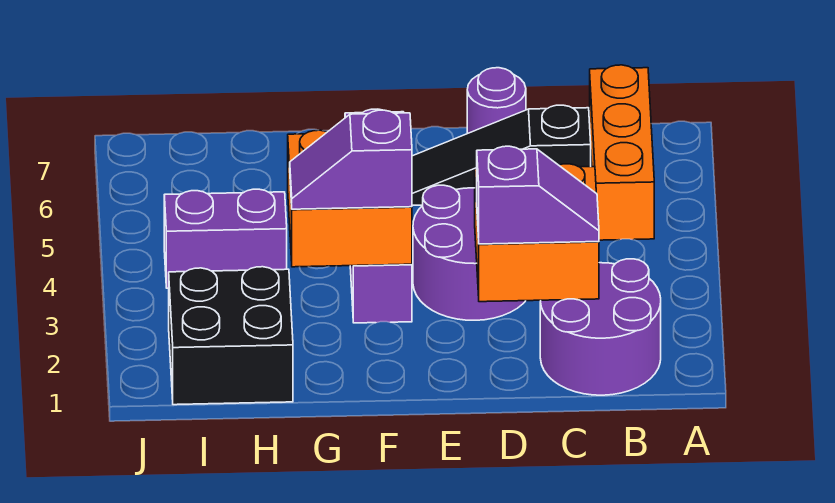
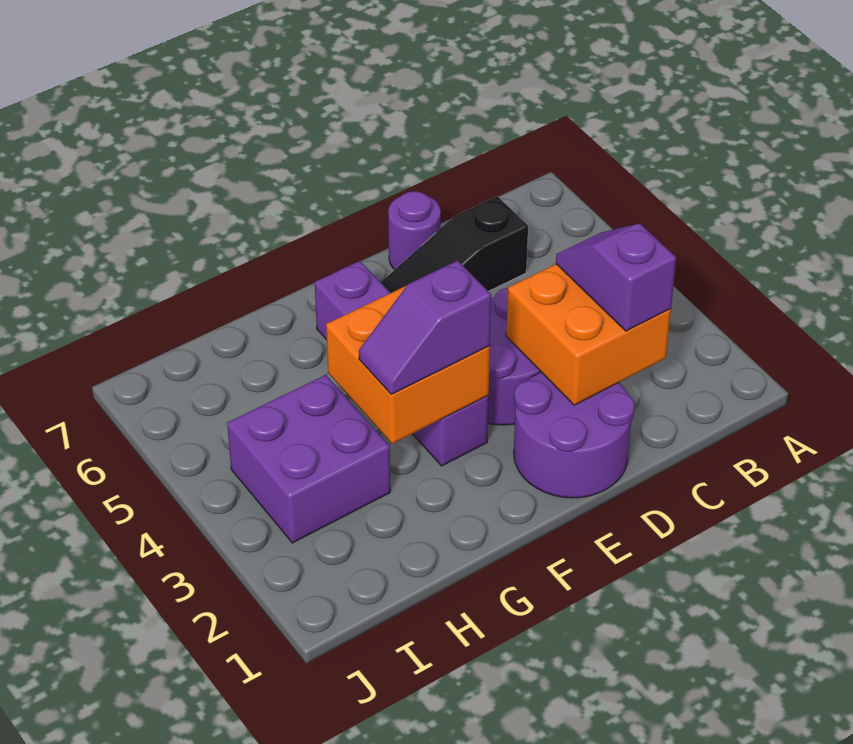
purple 2x2 round brick [540,259,661,395] -> purple 2x2 round brick moved to [514,372,634,498]
orange 1x3 brick [590,65,654,240] -> none
purple 1x2 slope [477,146,599,244] -> purple 1x2 slope turned to [556,223,676,331]
black 2x2 brick [169,267,293,405] -> none
purple 1x2 brick [164,189,287,288] -> purple 2x2 brick [227,375,390,543]

